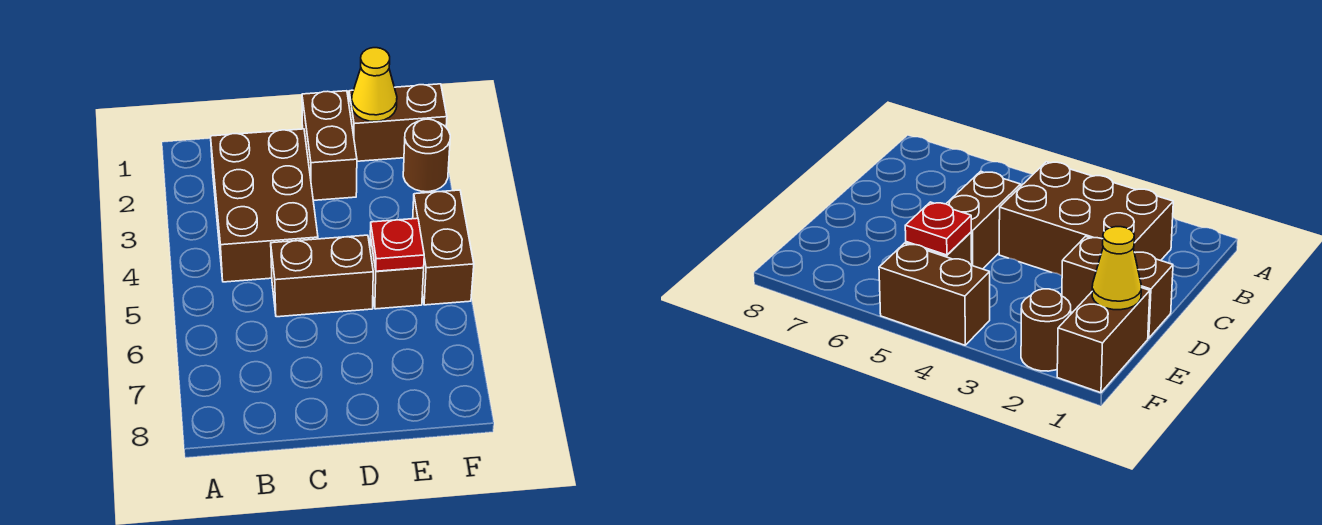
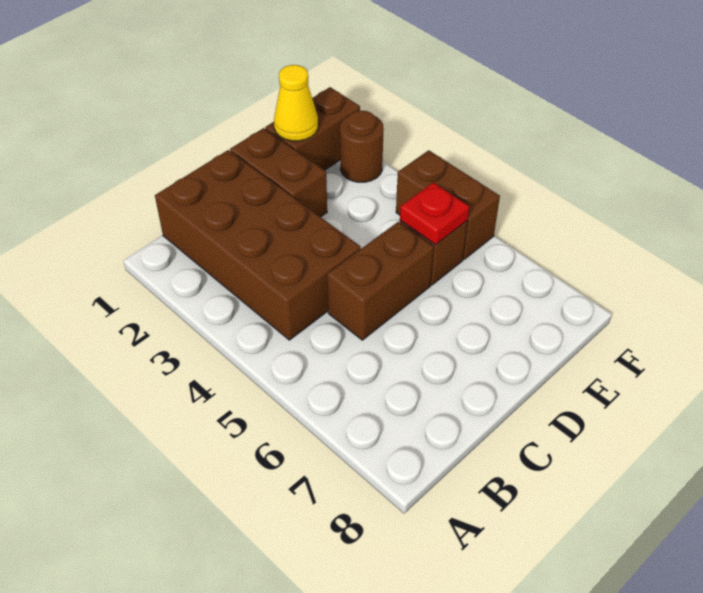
brown 2x3 brick [211,129,318,282] -> brown 2x4 brick [155,150,361,340]

